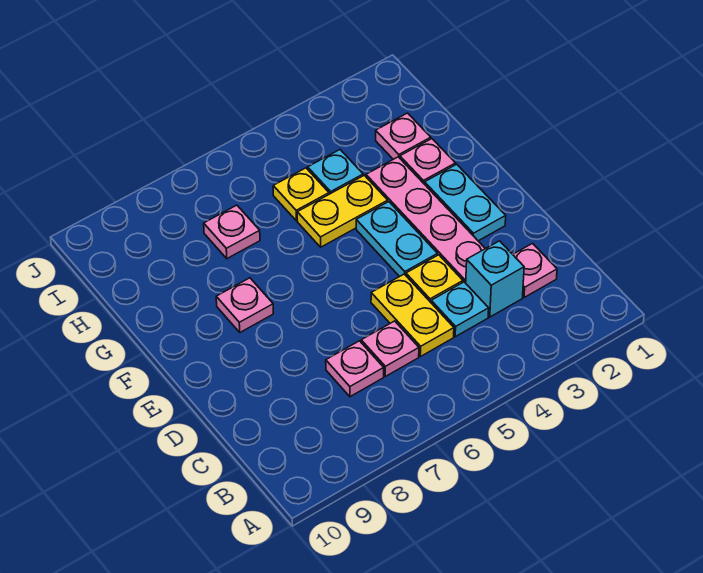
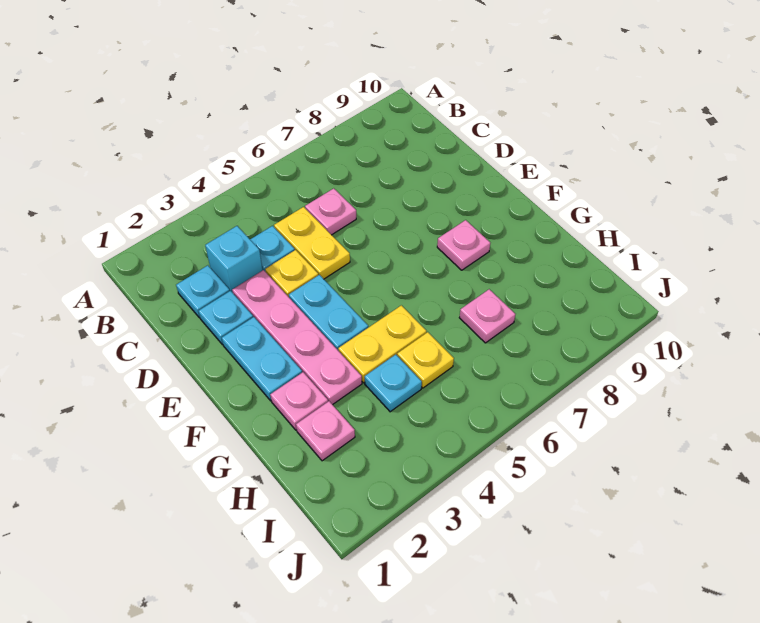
pink 1x1 plate [513,244,557,298] -> cyan 1x1 plate [176,265,230,318]
pink 1x1 plate [326,341,384,397] -> none
none -> cyan 1x1 plate [199,291,253,345]

